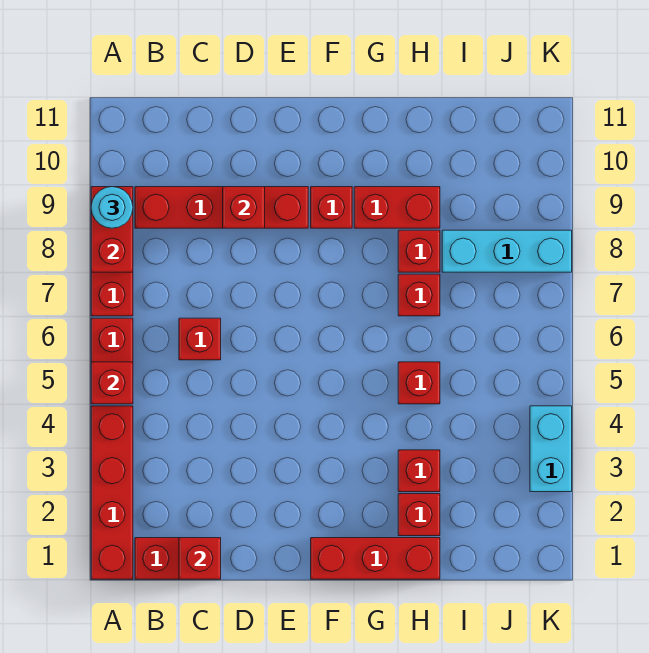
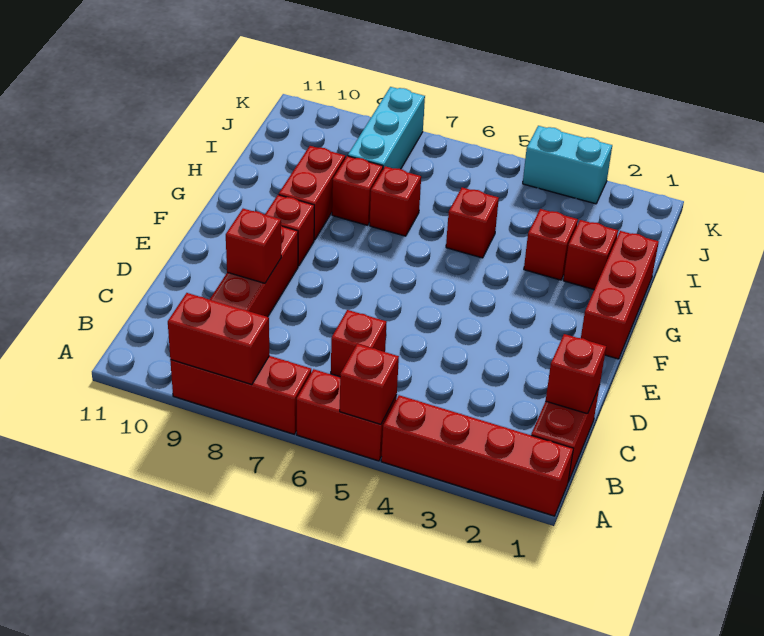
cyan 1x1 round brick [91,187,133,228] -> none

